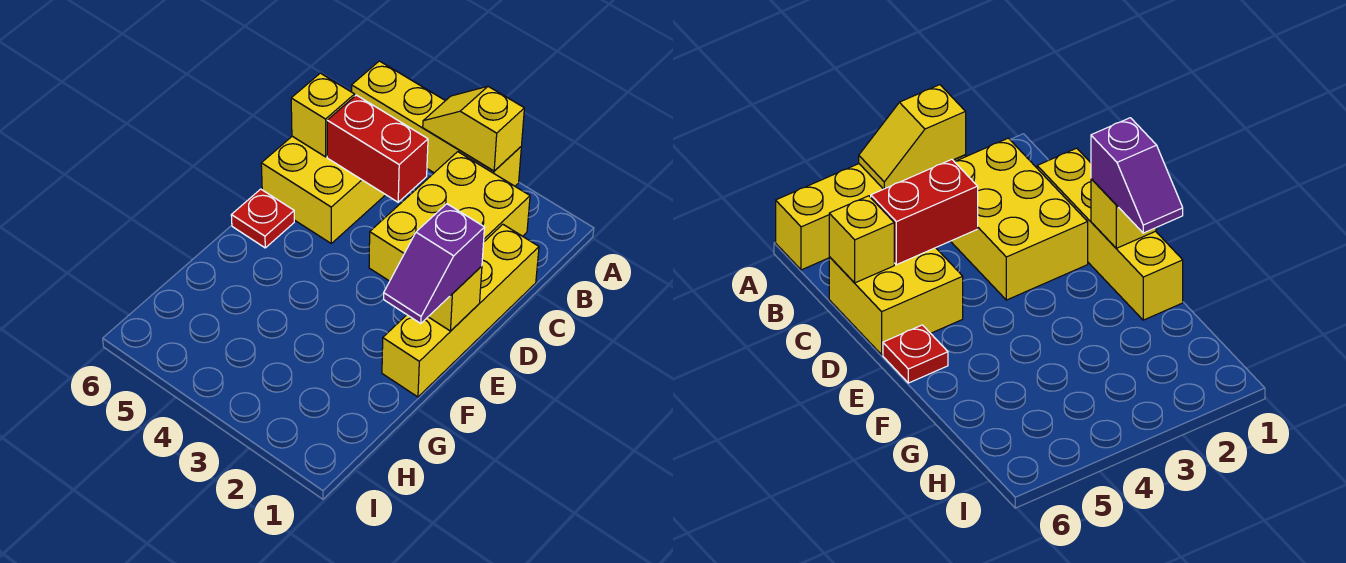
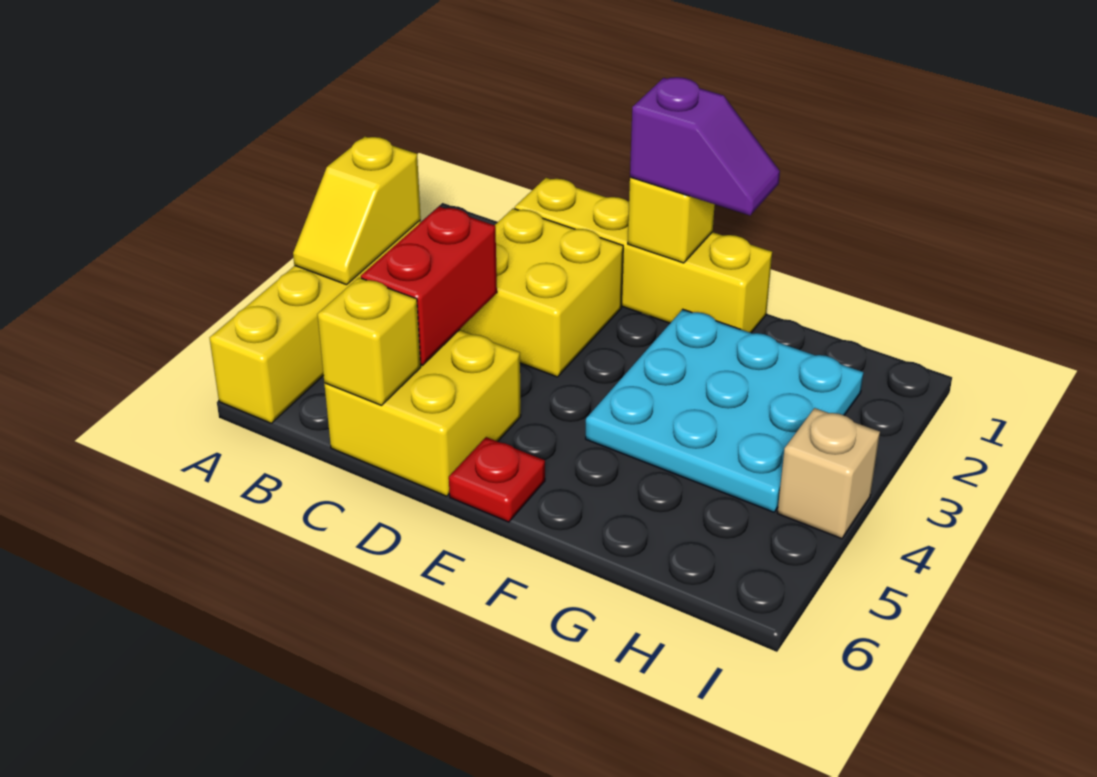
yellow 2x3 brick [369,152,530,281] -> yellow 2x2 brick [460,208,623,377]
none -> cyan 3x3 plate [586,310,863,512]
none -> tan 1x1 brick [777,408,880,539]

